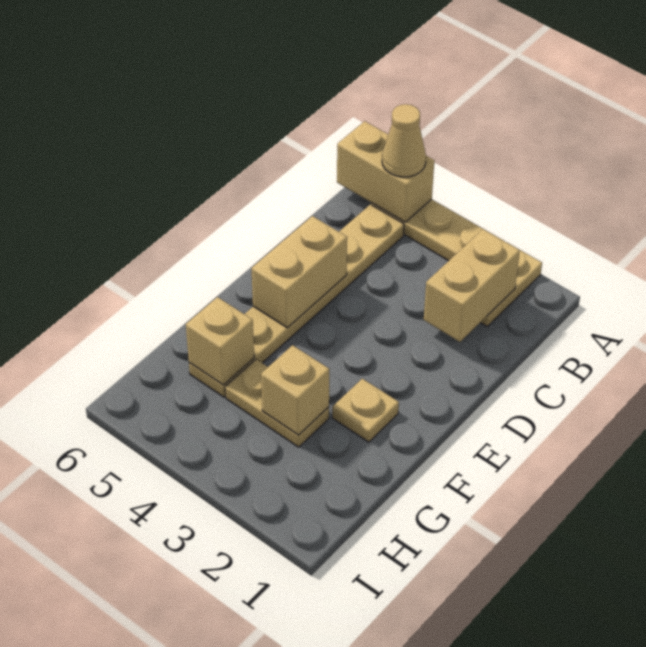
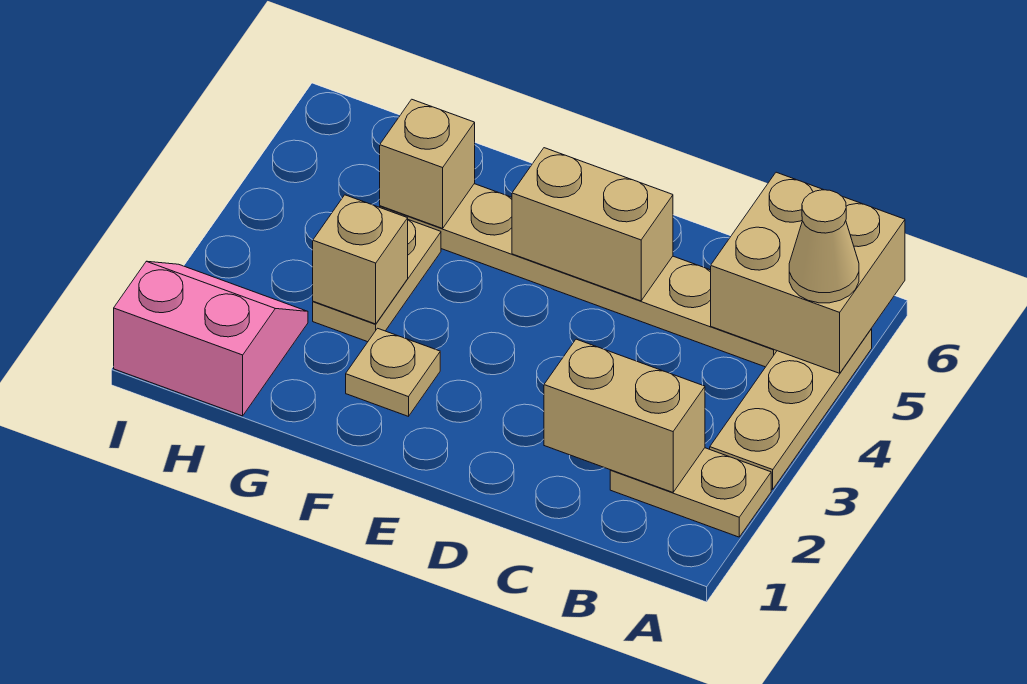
tan 1x2 brick [337,121,434,222] -> tan 2x2 brick [711,172,905,373]
none -> pink 2x2 slope [114,261,308,416]

